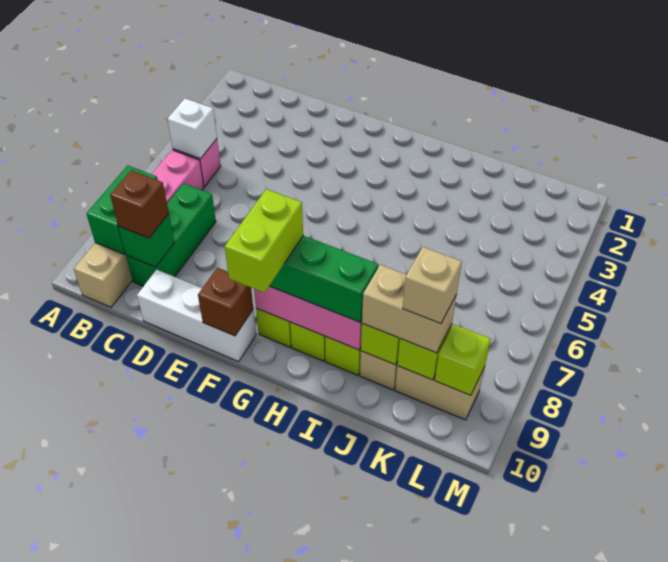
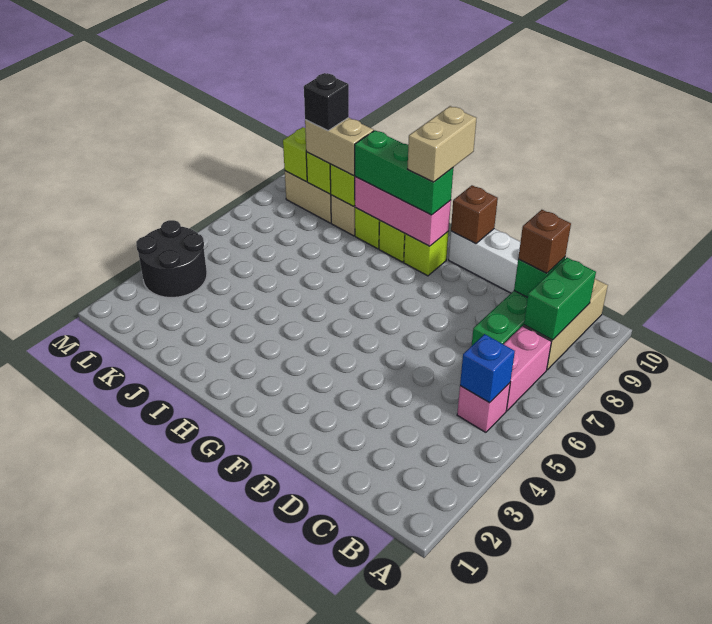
white 1x1 brick [167,98,217,159] -> blue 1x1 brick [460,334,515,403]
lime 1x2 brick [225,189,303,293] -> tan 1x2 brick [408,106,477,182]
tan 1x1 brick [403,247,462,324] -> black 1x1 brick [304,73,349,131]
none -> black 2x2 round brick [136,220,207,297]

